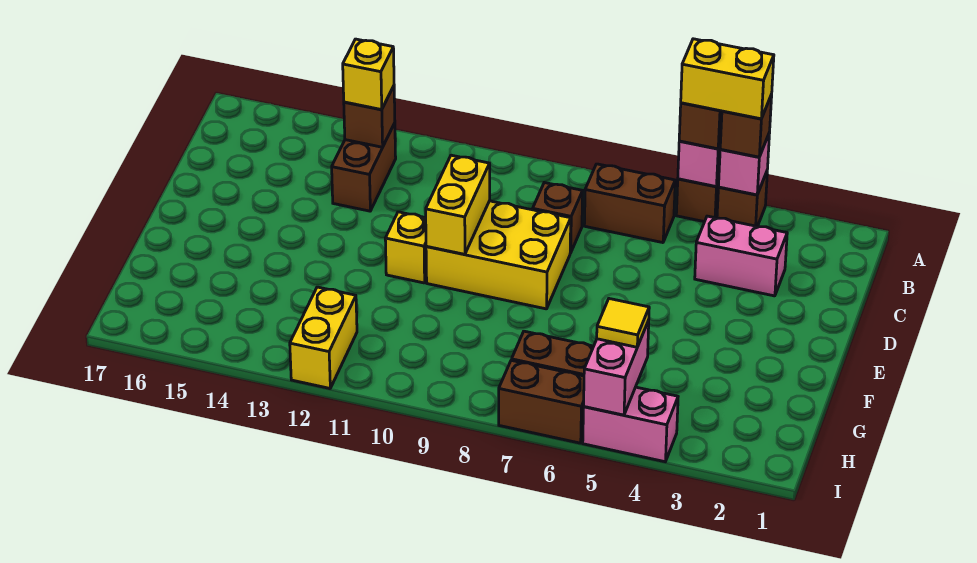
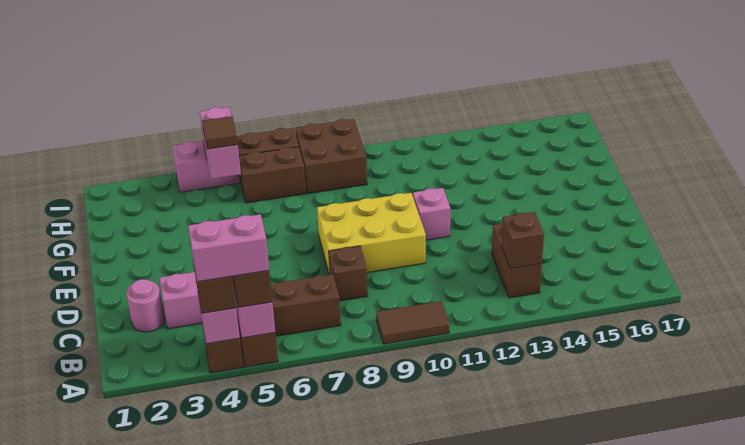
yellow 1x2 brick [681,39,774,119] -> pink 1x2 brick [188,214,269,282]
none -> brown 1x2 tile [376,301,450,344]
yellow 1x1 brick [343,39,394,110] -> none
none -> pink 1x1 round brick [126,279,164,332]
yellow 1x2 brick [426,155,490,254] -> none
yellow 1x1 brick [385,212,427,283] -> pink 1x1 brick [413,188,450,240]
yellow 1x1 tile [597,299,649,347] -> brown 1x1 tile [202,116,238,149]
none -> brown 2x2 brick [295,119,367,194]
yellow 1x2 brick [290,287,357,388] -> none

